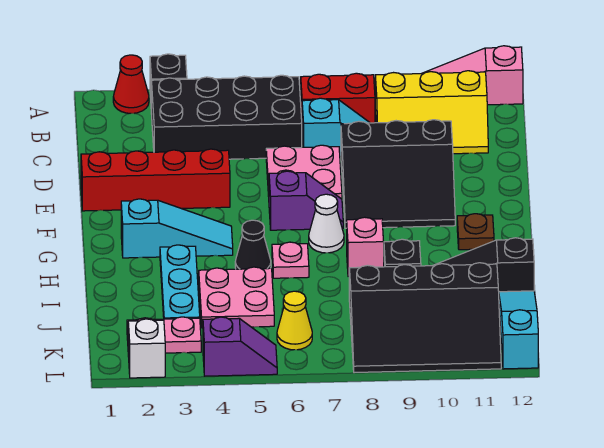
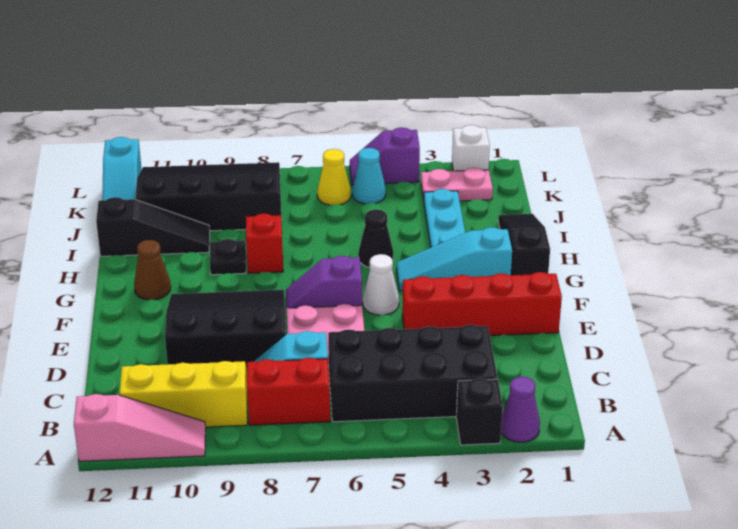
red 1x1 cone [113,55,149,113] -> purple 1x1 cone [501,377,540,442]
none -> black 1x3 slope [498,214,550,275]
white 1x1 cone [309,194,344,253] -> white 1x1 cone moved to [363,254,399,315]
brown 1x1 plate [457,214,494,250] -> brown 1x1 cone [134,240,171,300]
pink 1x1 plate [272,242,309,278] -> none
pink 1x1 brick [347,217,384,276] -> red 1x1 brick [246,213,283,273]
pink 2x2 plate [199,267,274,328] -> none
none -> cyan 1x1 cone [352,148,386,204]

